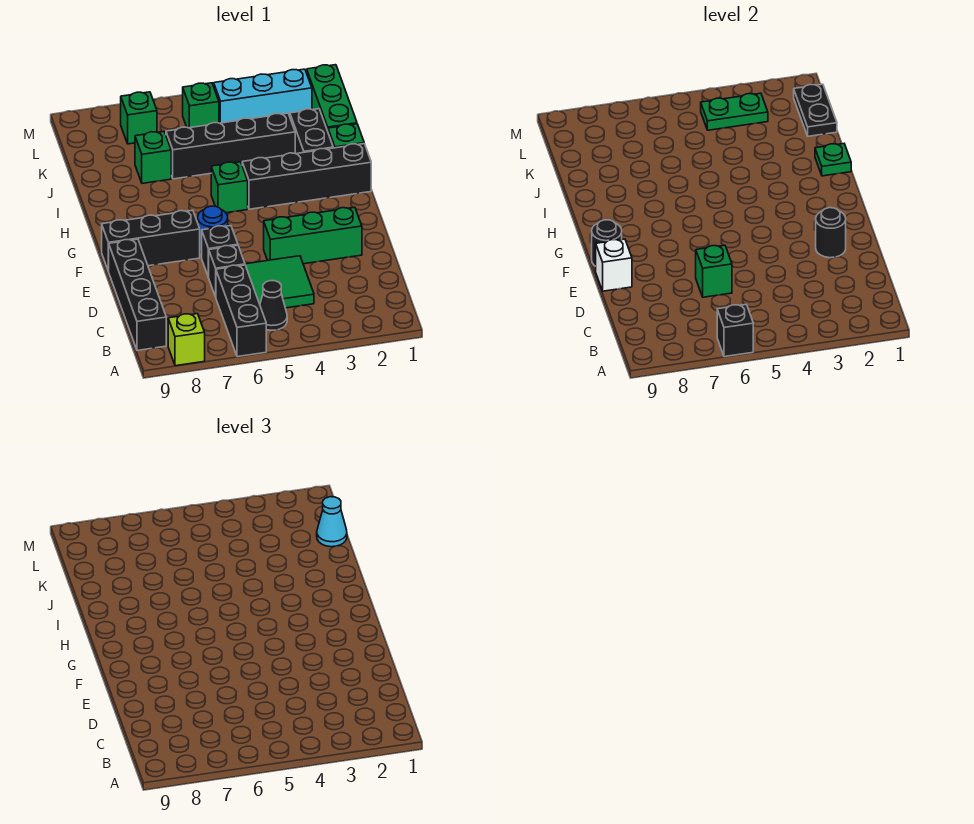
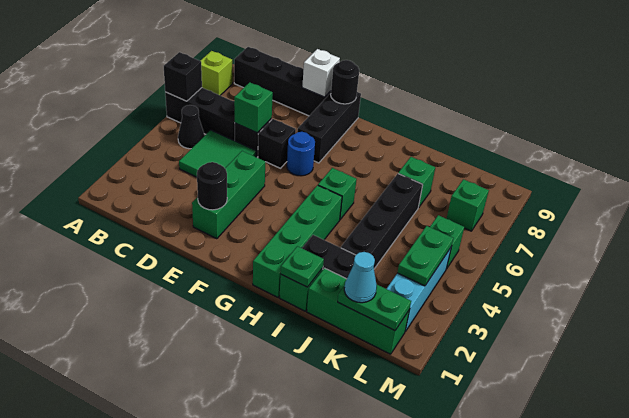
black 1x4 brick [242,144,371,209] -> green 1x4 brick [253,185,342,297]
black 1x2 plate [794,84,837,136] -> green 1x2 plate [338,285,411,331]

